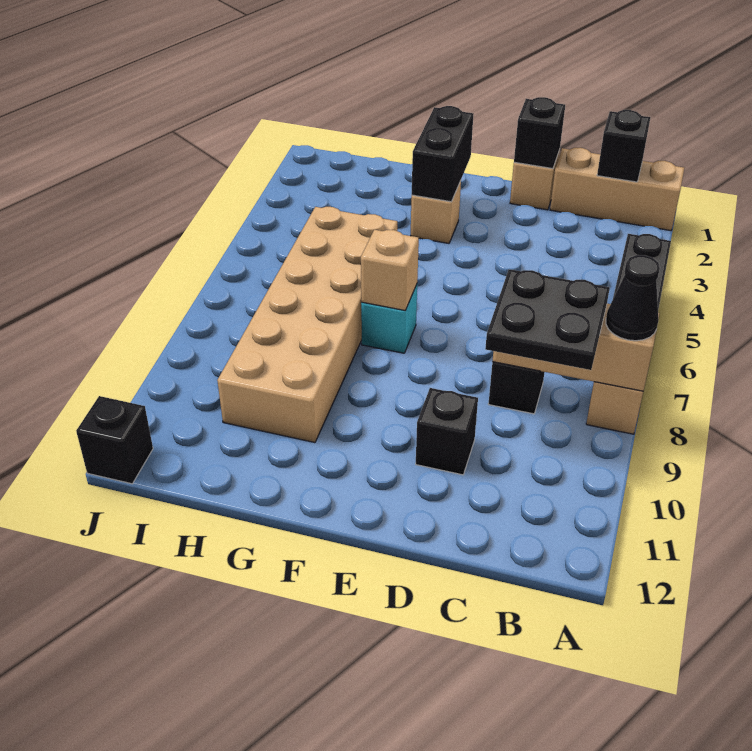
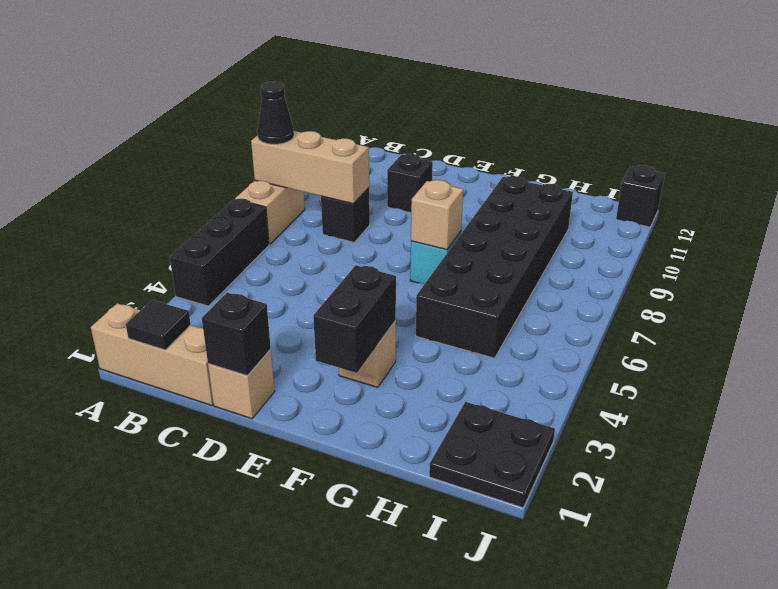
black 1x1 brick [597,110,650,182] -> black 1x1 tile [126,300,191,350]
black 2x2 plate [485,269,610,370] -> black 2x2 plate moved to [429,402,555,508]
tan 2x6 brick [217,207,397,443] -> black 2x6 brick [416,176,573,358]

